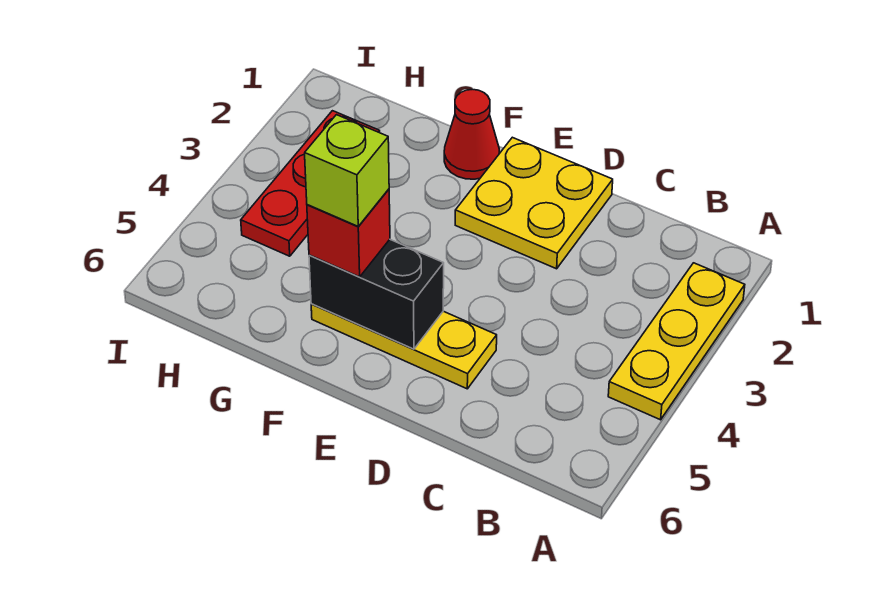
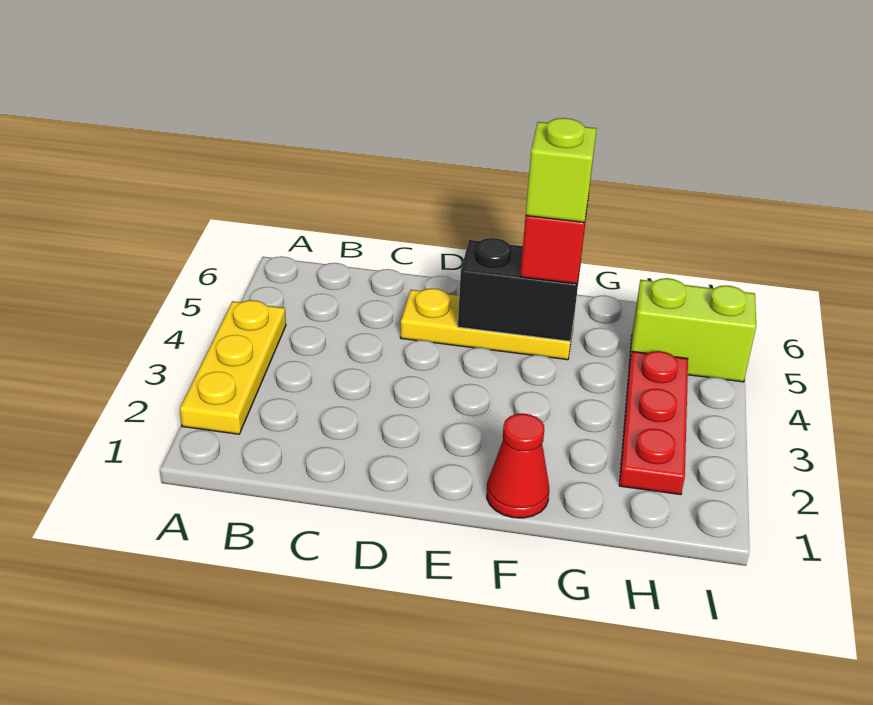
yellow 2x2 plate [455,137,613,269] -> none
none -> lime 1x2 brick [629,278,756,382]

